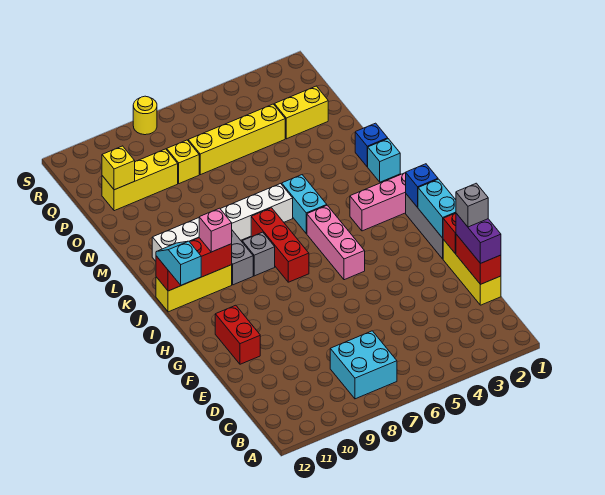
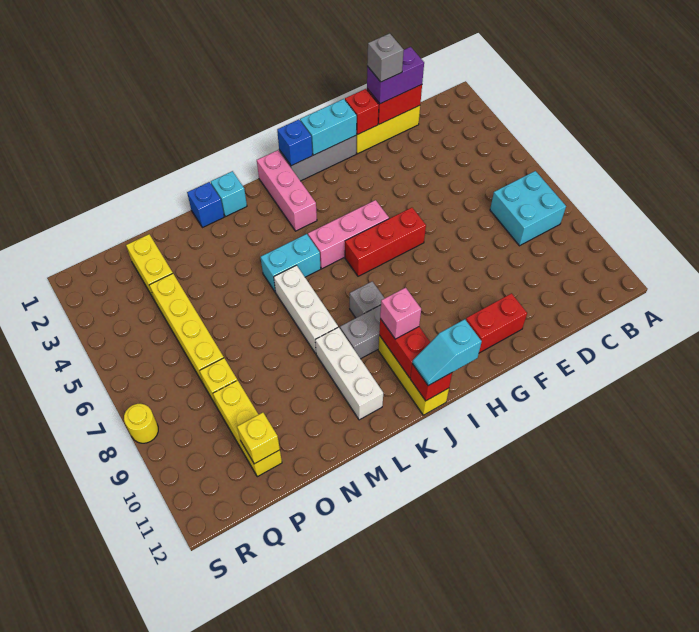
red 1x3 brick [251,208,309,282] -> red 1x3 brick moved to [345,208,426,276]

